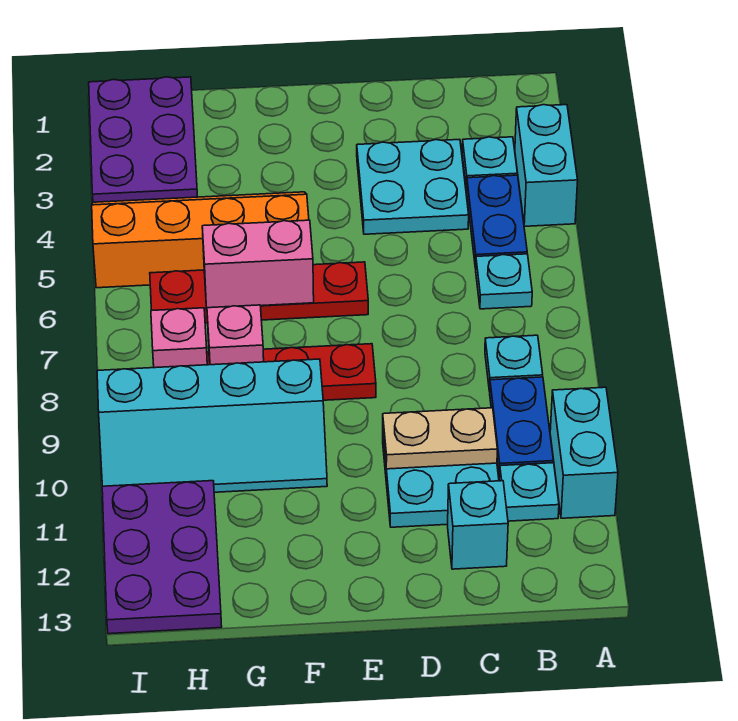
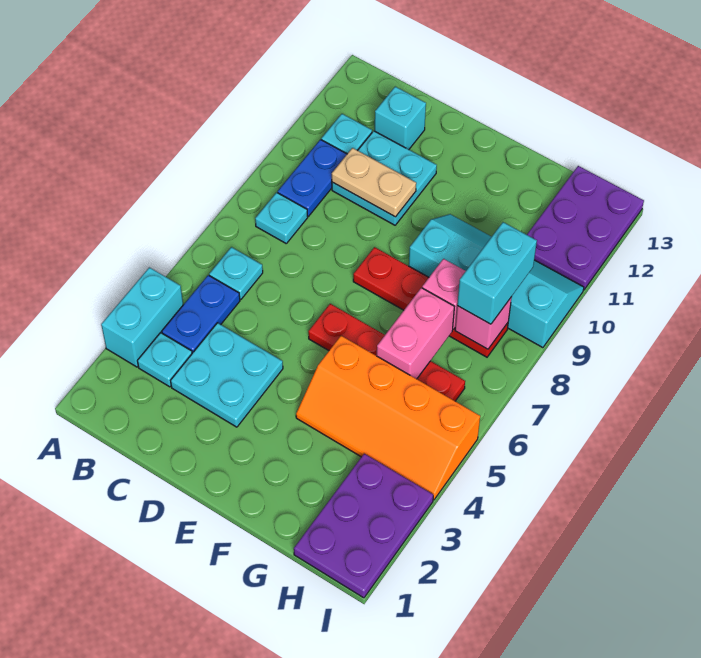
cyan 1x2 brick [550,387,618,518] -> cyan 1x2 brick moved to [457,222,537,324]
pink 1x2 brick [202,220,314,308] -> pink 1x2 brick turned to [377,288,454,379]

